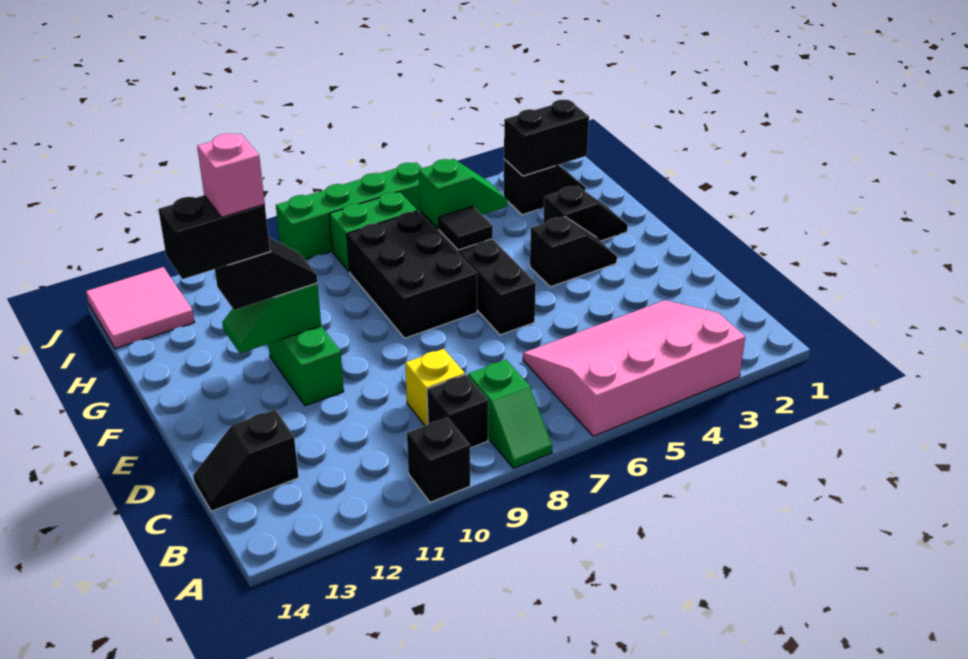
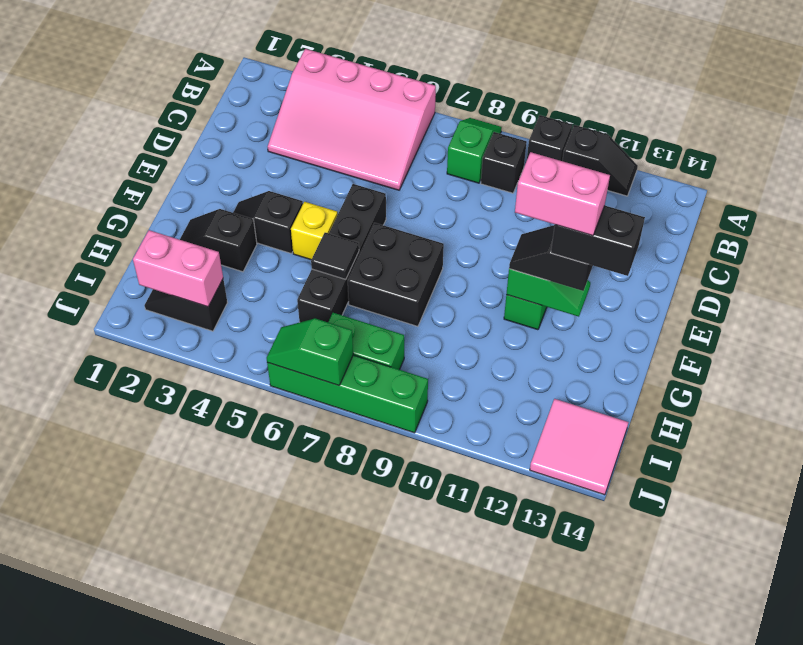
yellow 1x1 brick [405,349,465,426] -> yellow 1x1 brick moved to [291,202,338,260]
black 1x2 slope [193,409,299,511] -> black 1x2 slope moved to [562,125,638,196]
black 2x3 brick [347,211,477,338] -> black 2x2 brick [348,223,444,326]
pink 1x1 brick [197,134,265,217] -> pink 1x2 brick [515,152,610,236]
green 1x2 slope [419,159,507,229] -> green 1x2 slope moved to [267,318,353,385]
black 1x2 brick [504,100,589,176] -> pink 1x2 brick [133,230,223,307]

